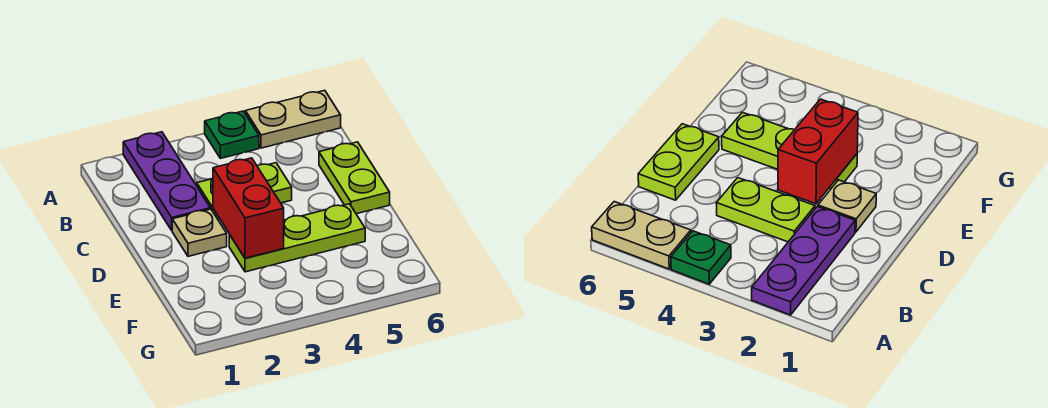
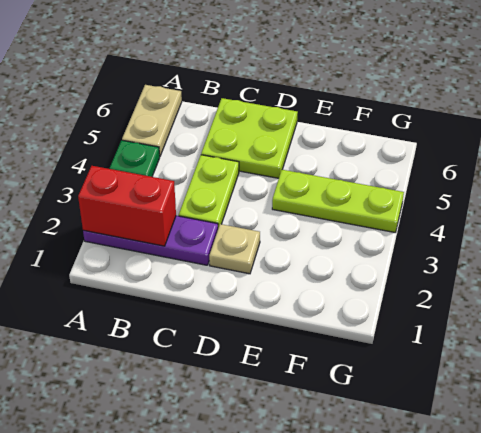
lime 1x2 plate [319,142,390,214] -> lime 2x2 plate [201,98,298,178]
red 1x2 brick [213,158,284,258] -> red 1x2 brick moved to [78,166,176,246]
lime 1x3 plate [229,204,365,272] -> lime 1x3 plate turned to [272,170,404,232]

